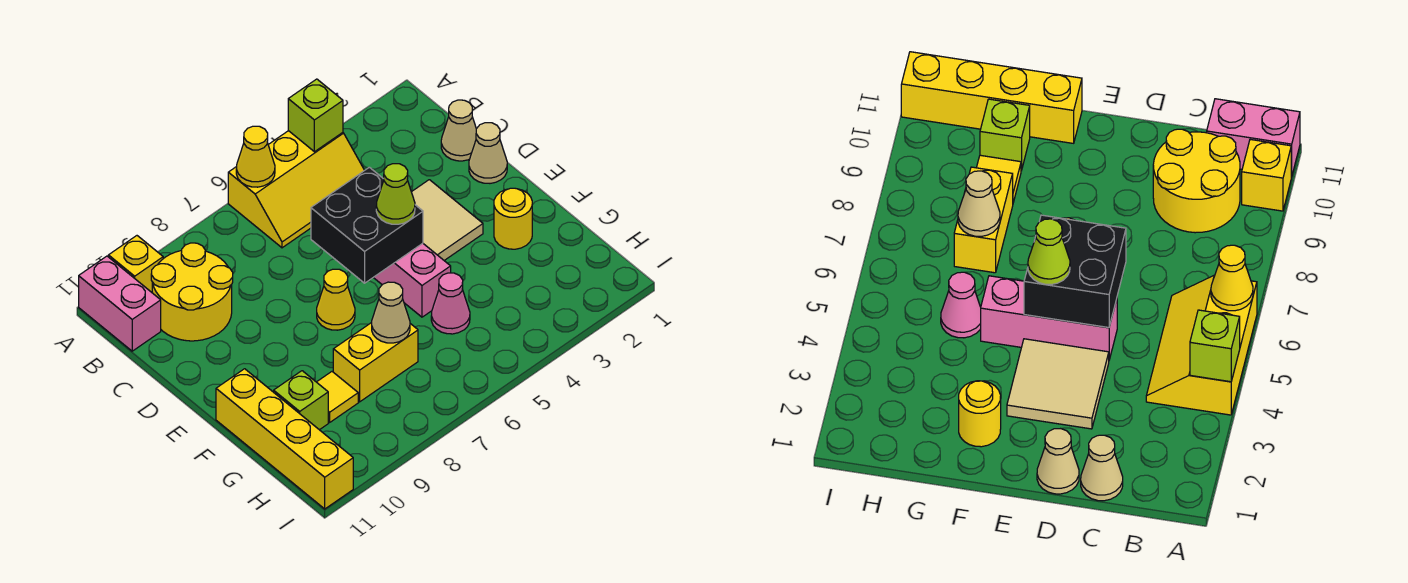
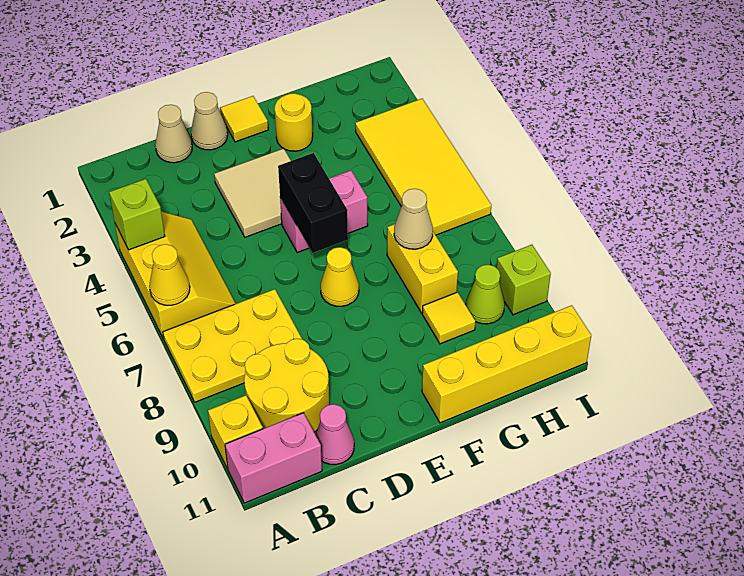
none -> yellow 2x3 plate [163,289,303,402]
pink 1x3 brick [373,243,451,317] -> pink 1x2 brick [280,170,368,253]
black 2x2 brick [311,167,423,283] -> black 1x2 brick [278,153,348,253]
none -> yellow 1x1 tile [220,96,268,142]
lime 1x1 cone [376,164,415,224] -> lime 1x1 cone moved to [466,265,505,324]
pink 1x1 cone [431,273,470,334] -> pink 1x1 cone moved to [315,404,354,465]
lime 1x1 brick [274,371,328,430] -> lime 1x1 brick moved to [497,245,551,315]
none -> yellow 2x4 tile [355,99,491,235]

